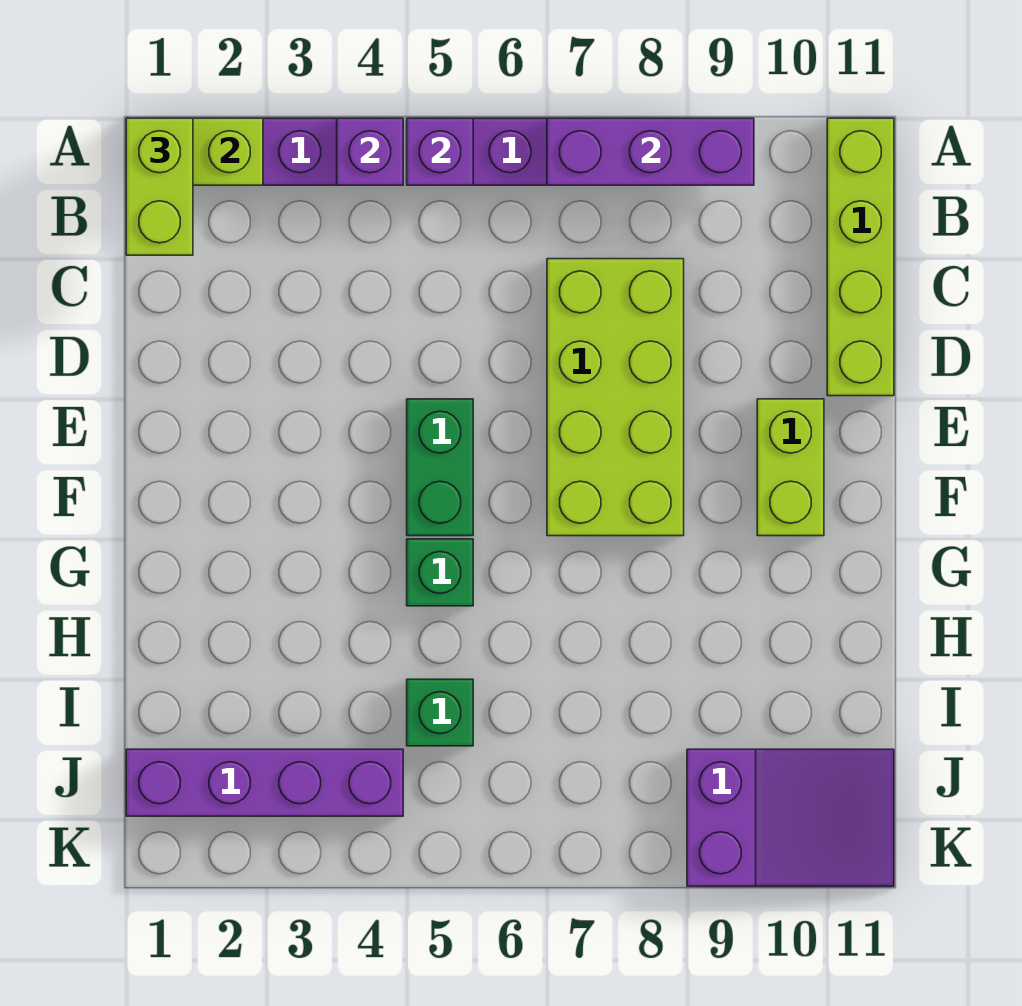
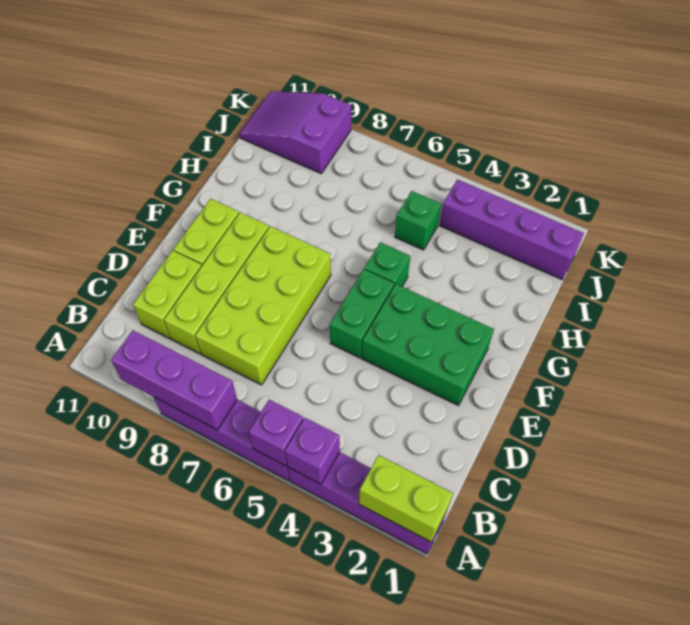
lime 1x2 brick [126,118,193,255] -> lime 1x2 brick moved to [133,251,202,338]
lime 1x4 brick [827,118,894,396] -> lime 1x4 brick moved to [164,212,269,354]
none -> green 2x3 brick [362,284,494,405]

